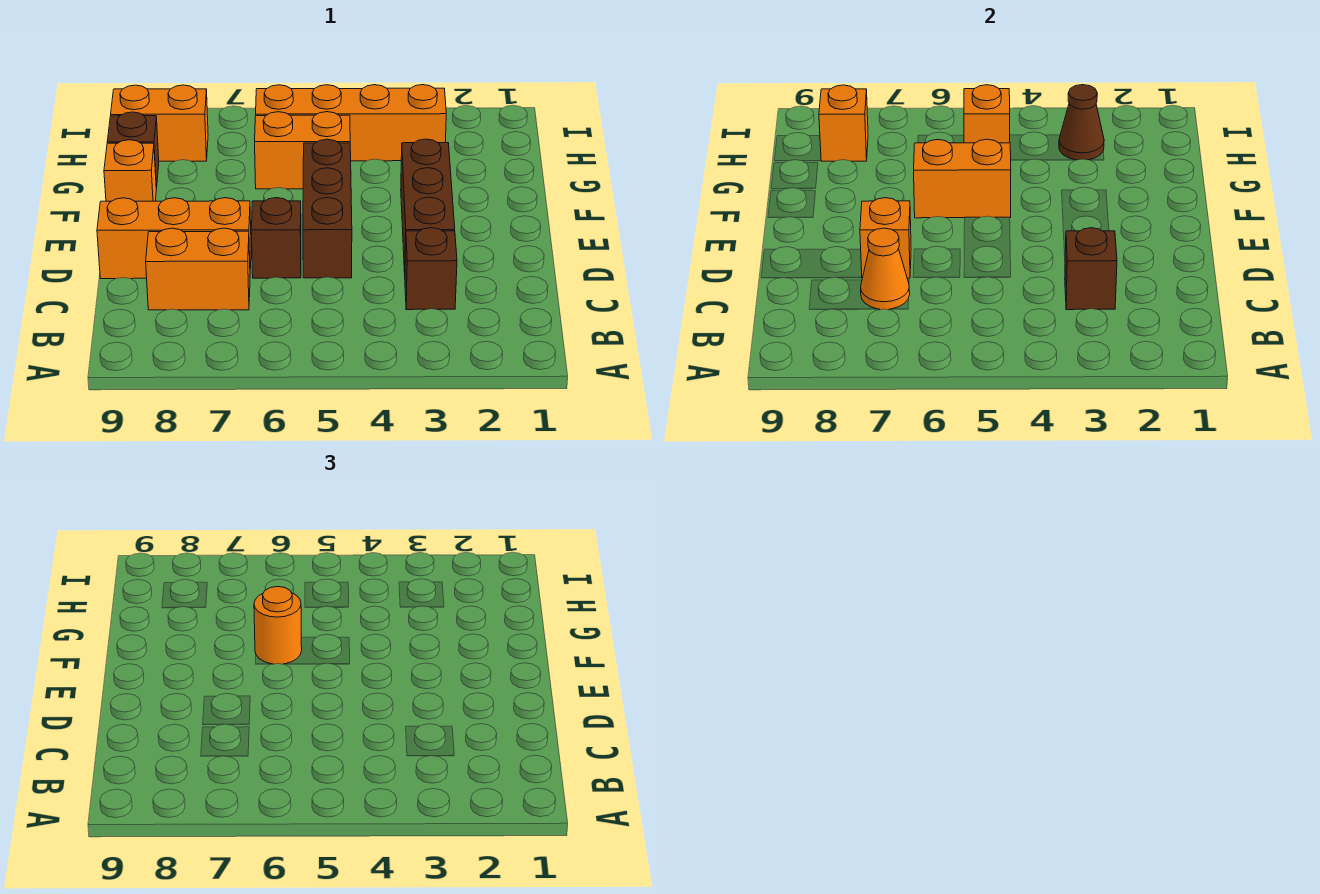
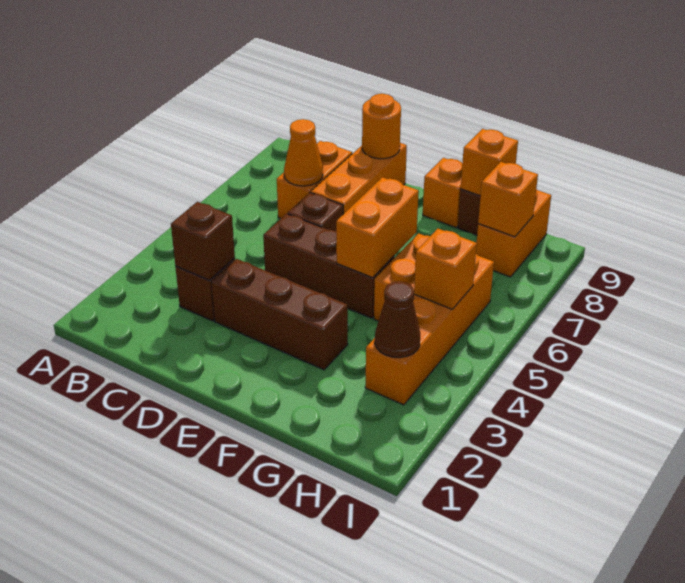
orange 1x1 brick [860,198,911,278] -> orange 1x1 brick moved to [461,129,518,196]
orange 1x1 round brick [254,587,302,664] -> orange 1x1 round brick moved to [362,94,401,159]

